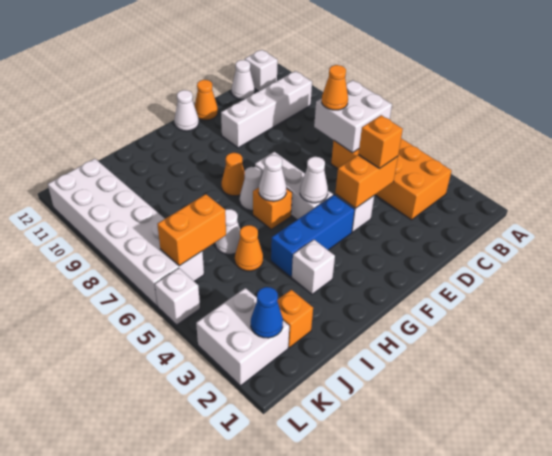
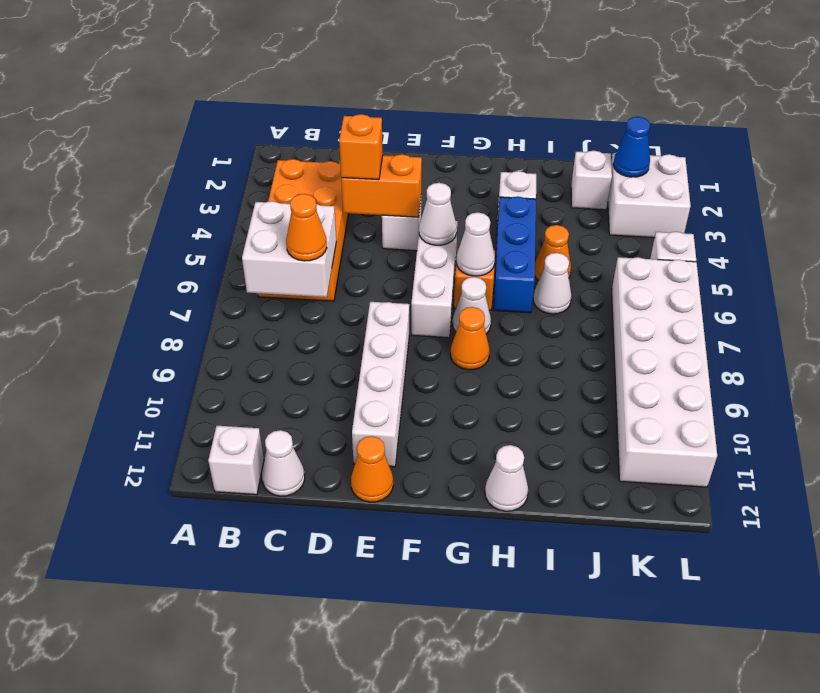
white 1x4 brick [221,71,312,148] -> white 1x4 brick turned to [352,302,409,467]
blue 1x3 brick [271,195,355,277] -> blue 1x3 brick turned to [493,196,536,313]
white 1x1 cone [174,90,199,131] -> white 1x1 cone moved to [485,445,528,511]
orange 1x1 brick [277,290,313,348] -> white 1x1 brick [571,151,612,210]
orange 1x2 brick [157,194,226,266] -> none

